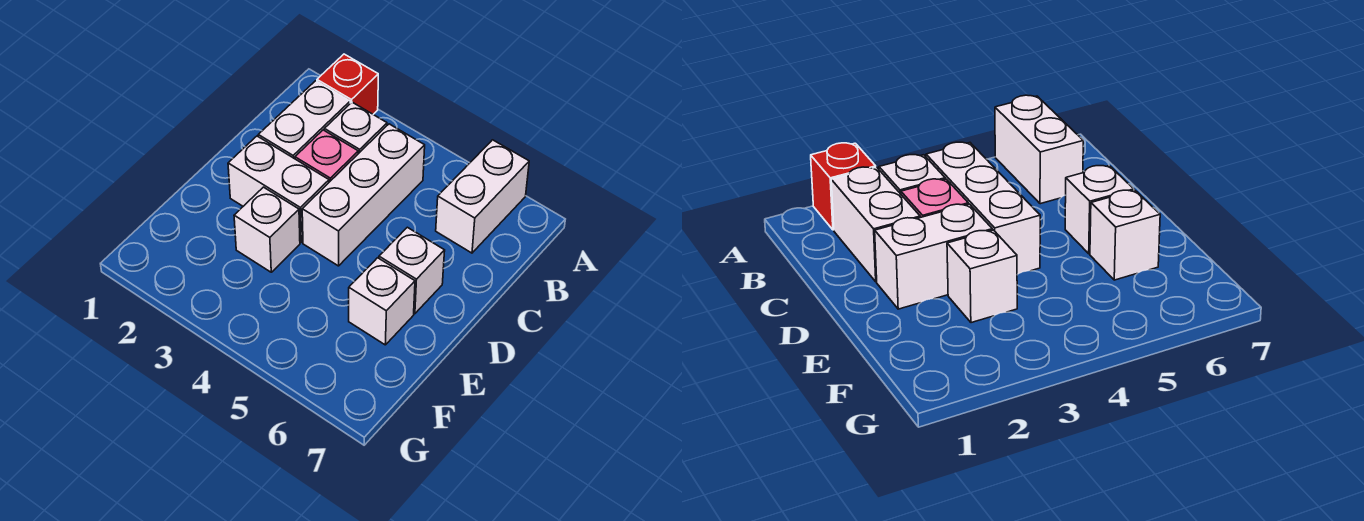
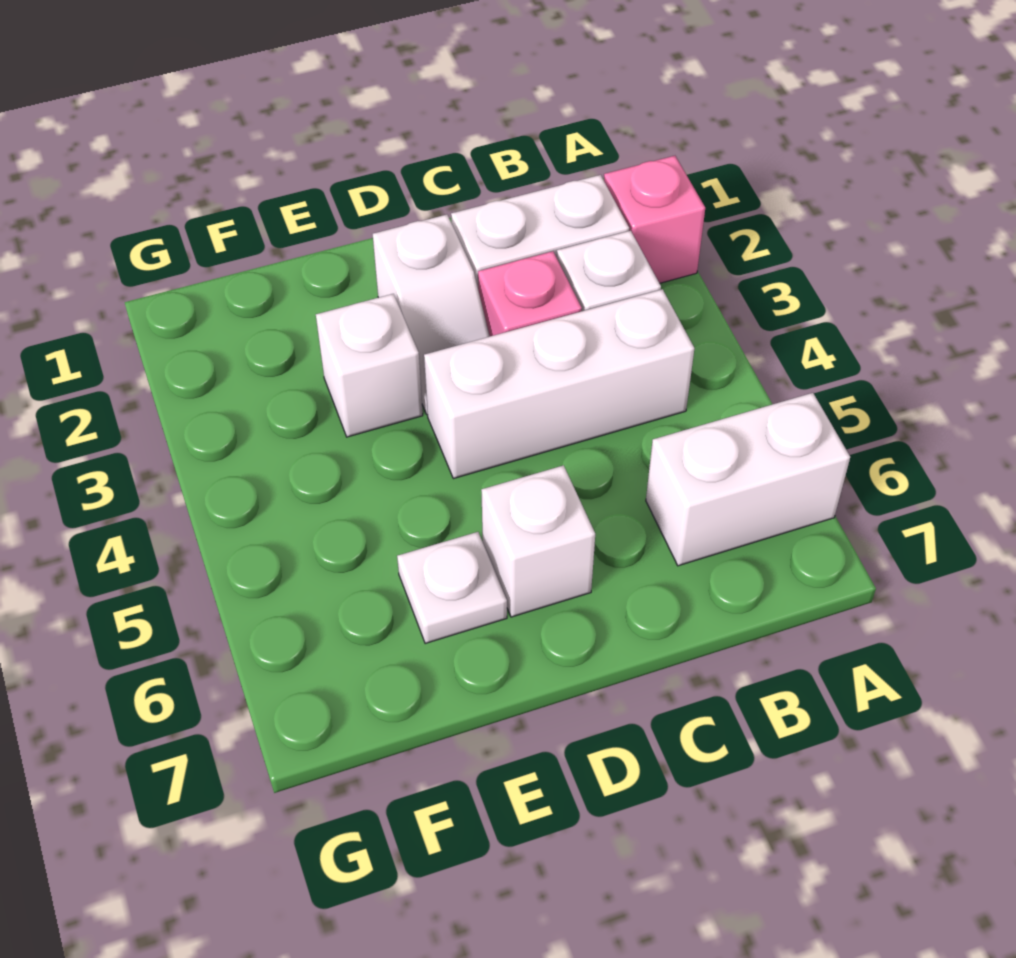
red 1x1 brick [317,54,378,114] -> pink 1x1 brick [604,156,705,283]
white 1x2 brick [228,136,329,242] -> white 1x2 slope [373,215,490,415]
white 1x1 brick [349,258,415,345] -> white 1x1 plate [397,532,507,644]

